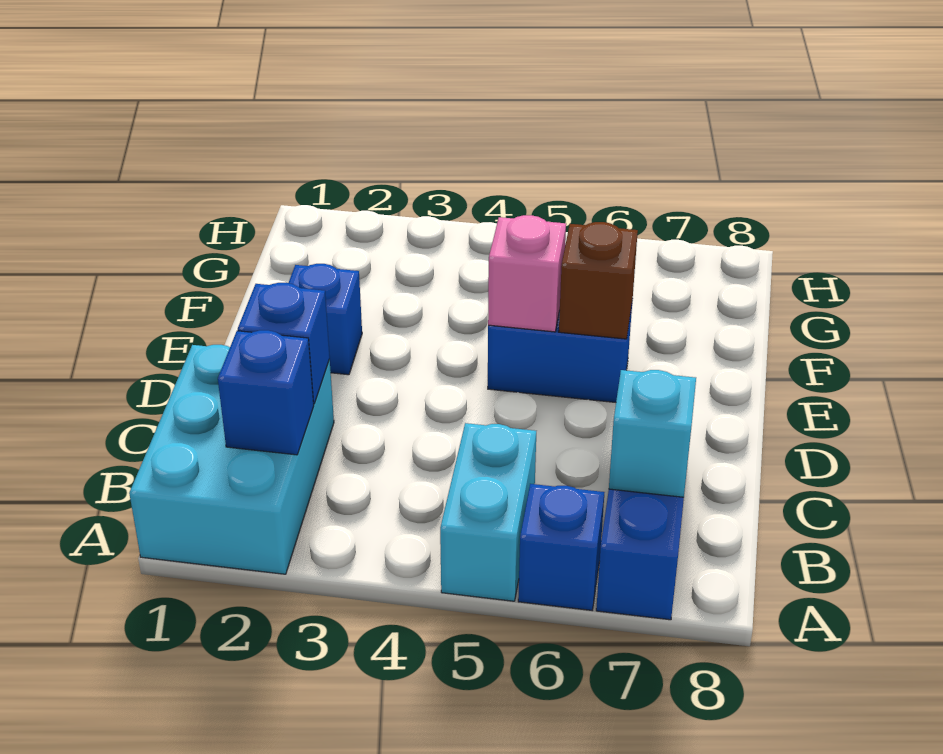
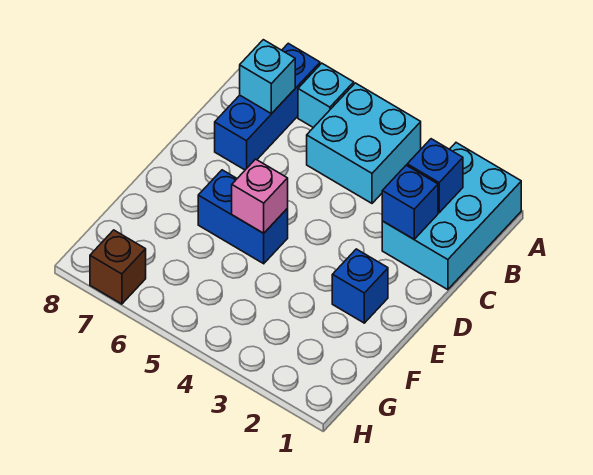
cyan 1x2 brick [440,423,536,601] -> cyan 2x2 brick [307,83,421,203]
blue 1x1 brick [518,484,604,610] -> cyan 1x1 brick [298,63,354,128]
brown 1x1 brick [559,222,638,339] -> brown 1x1 brick moved to [90,230,146,304]

